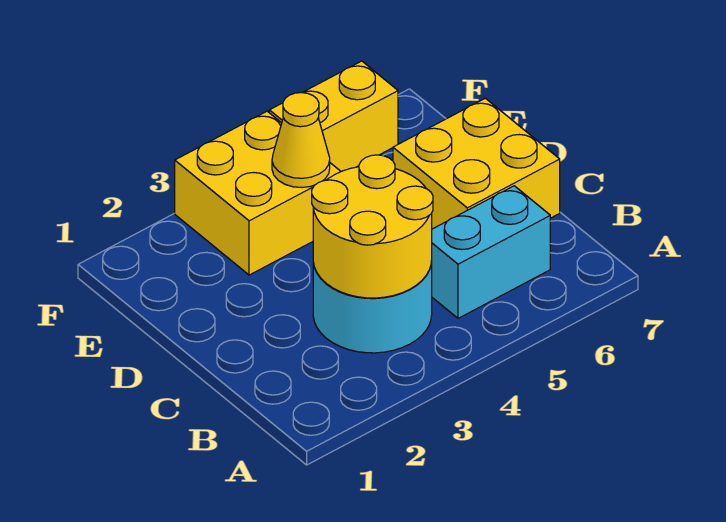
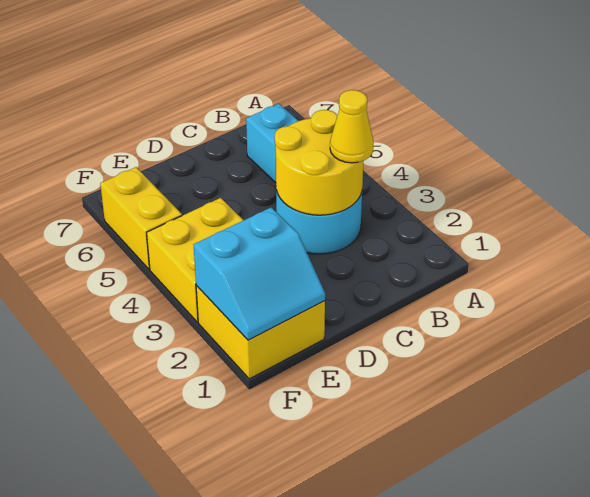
yellow 2x2 brick [393,98,560,229] -> yellow 2x2 brick moved to [196,286,325,379]
none -> cyan 2x2 slope [194,208,325,340]
yellow 1x1 cone [272,93,330,188] -> yellow 1x1 cone moved to [330,90,374,163]

